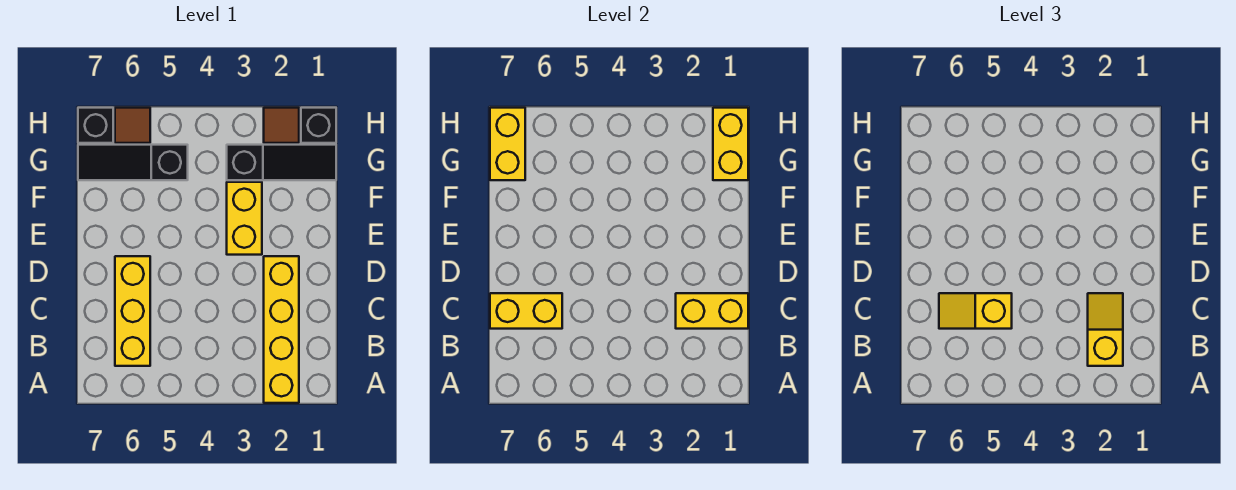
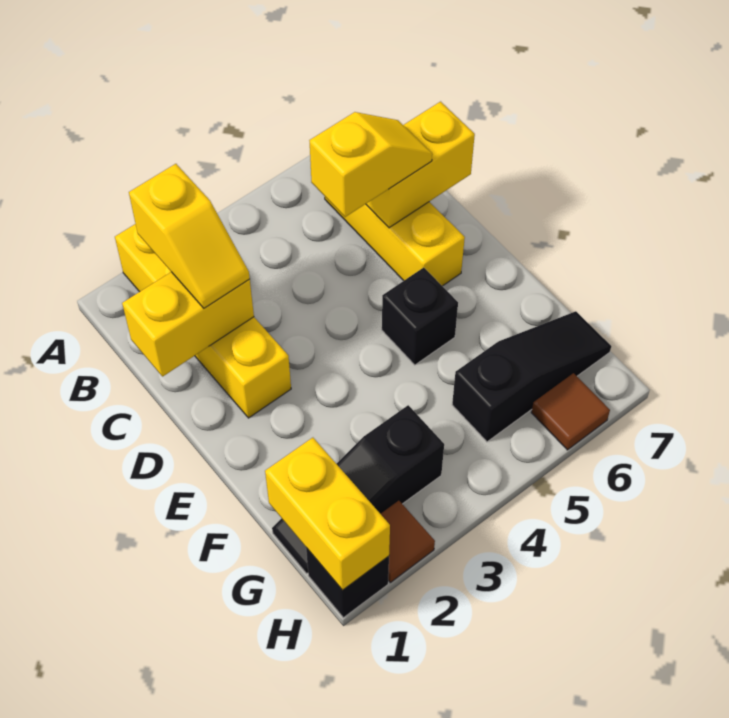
yellow 1x2 brick [227,182,262,255] -> none
yellow 1x2 brick [490,108,525,180] -> none
black 1x1 brick [78,108,113,143] -> black 1x1 brick moved to [382,267,458,365]

